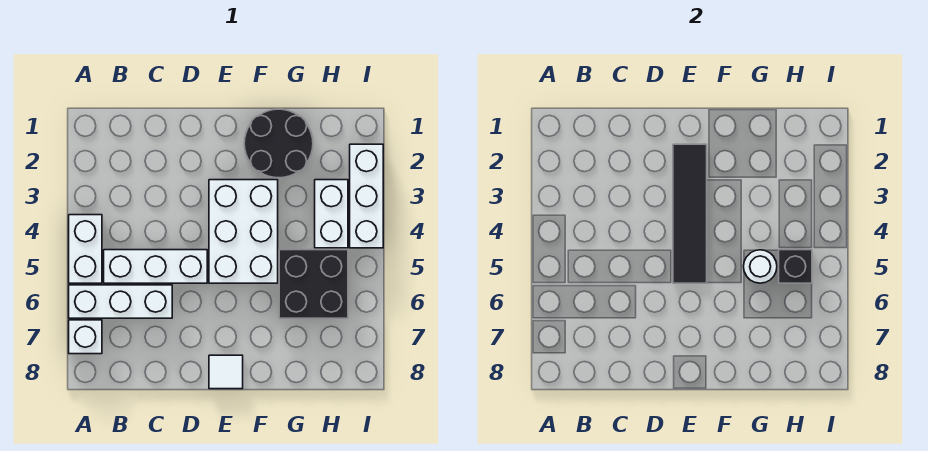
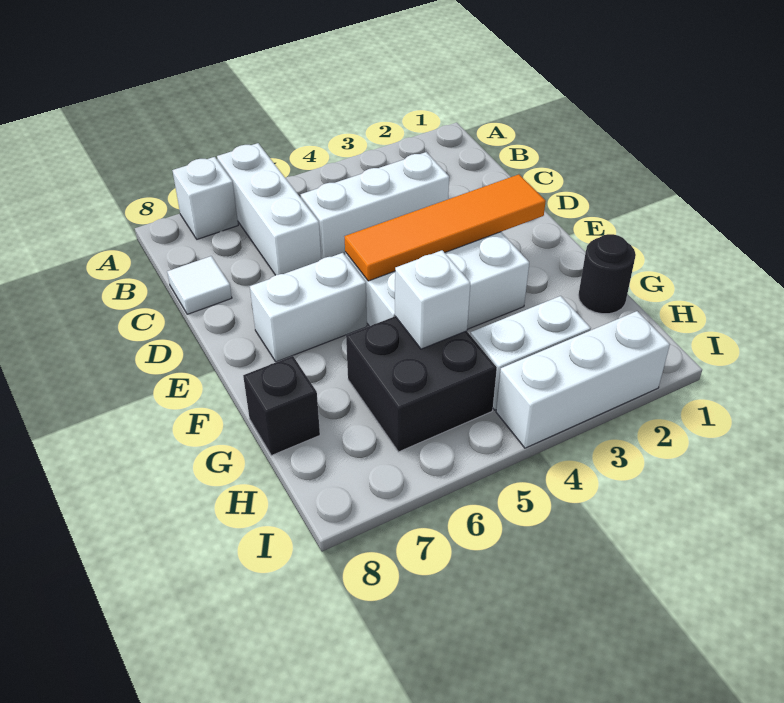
white 1x2 brick [69,215,102,283] -> white 1x2 brick moved to [250,253,367,362]
white 1x3 brick [104,250,207,283] -> white 1x3 brick turned to [301,152,449,259]
black 1x4 tile [673,144,707,283] -> orange 1x4 tile [345,174,546,281]
white 1x1 tile [209,355,243,389] -> white 1x1 tile moved to [167,256,232,314]
black 2x2 round brick [244,109,313,178] -> black 1x1 round brick [578,234,636,314]
white 1x1 round brick [744,250,777,283] -> white 1x1 brick [395,250,470,349]
black 1x1 brick [779,250,812,283] -> black 1x1 brick moved to [243,356,320,456]

